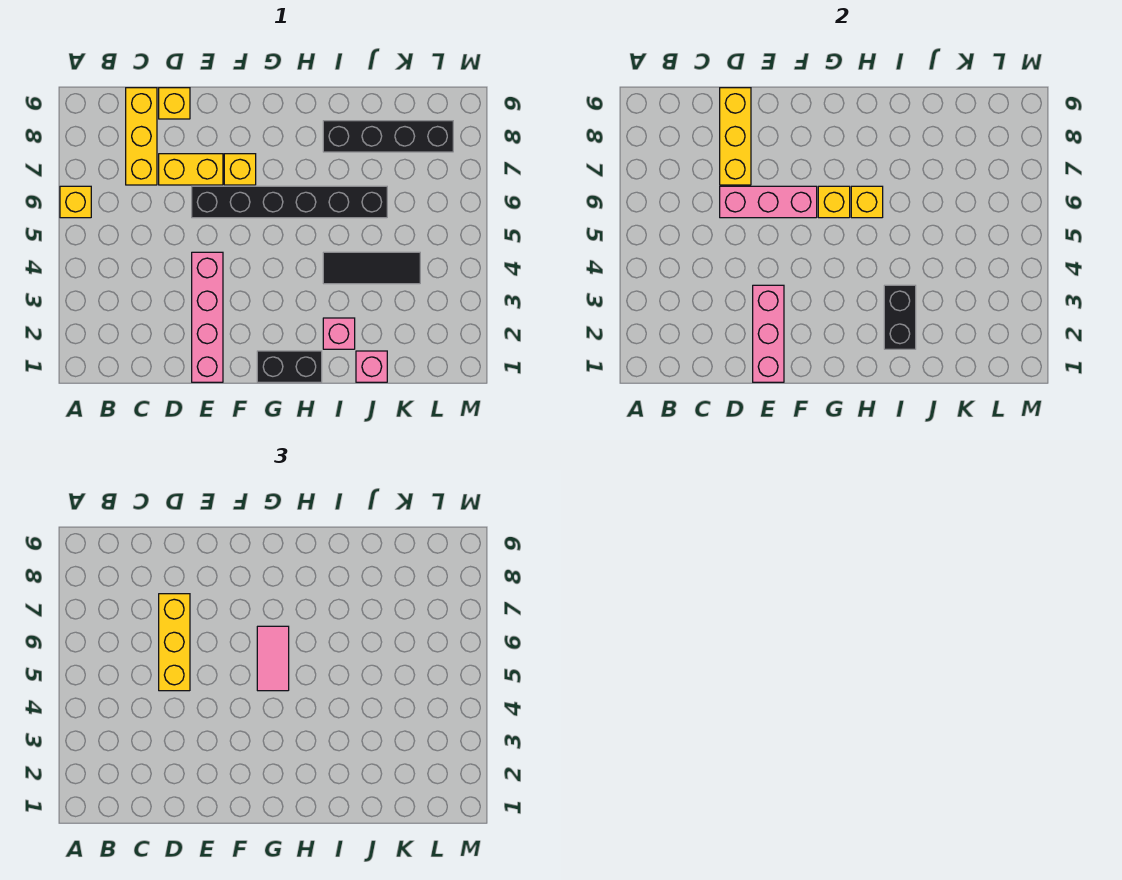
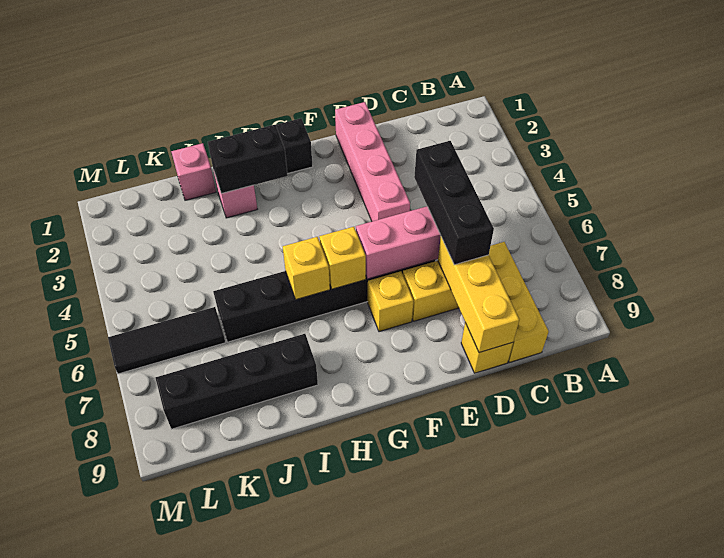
yellow 1x1 brick [60,186,91,218] -> none
yellow 1x3 brick [159,594,190,691] -> black 1x3 brick [414,141,494,265]
pink 1x3 brick [753,285,784,382] -> none
pink 1x2 tile [257,626,289,691] -> none
black 1x2 brick [884,285,916,349] -> black 1x2 brick turned to [208,125,288,194]
black 1x3 tile [323,252,420,284] -> black 1x3 tile moved to [108,307,225,374]

